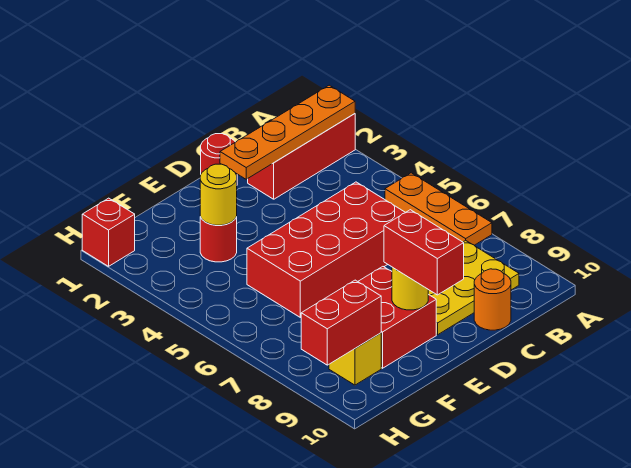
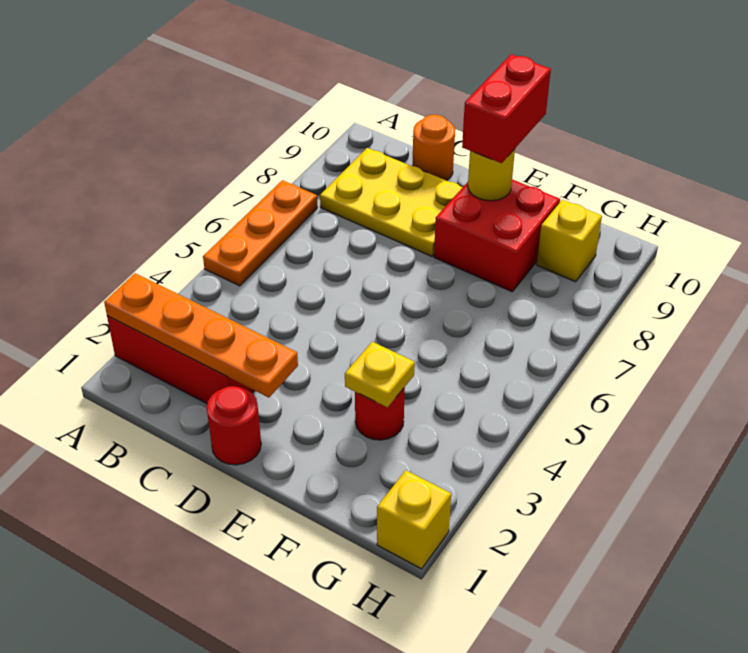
red 2x4 brick [247,182,405,317] -> none
yellow 1x1 round brick [200,164,237,225] -> yellow 1x1 plate [345,342,415,407]
red 1x2 brick [301,280,381,365] -> none
red 1x1 brick [82,198,135,266] -> yellow 1x1 brick [377,470,451,569]

